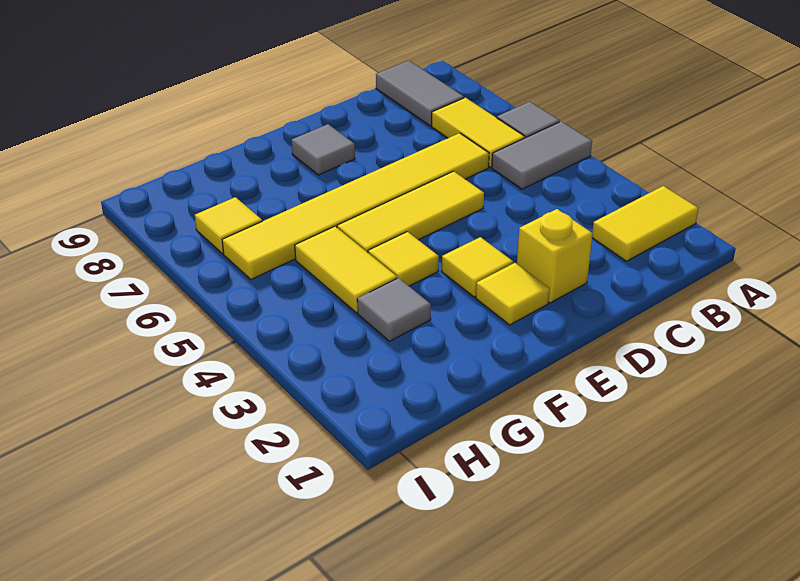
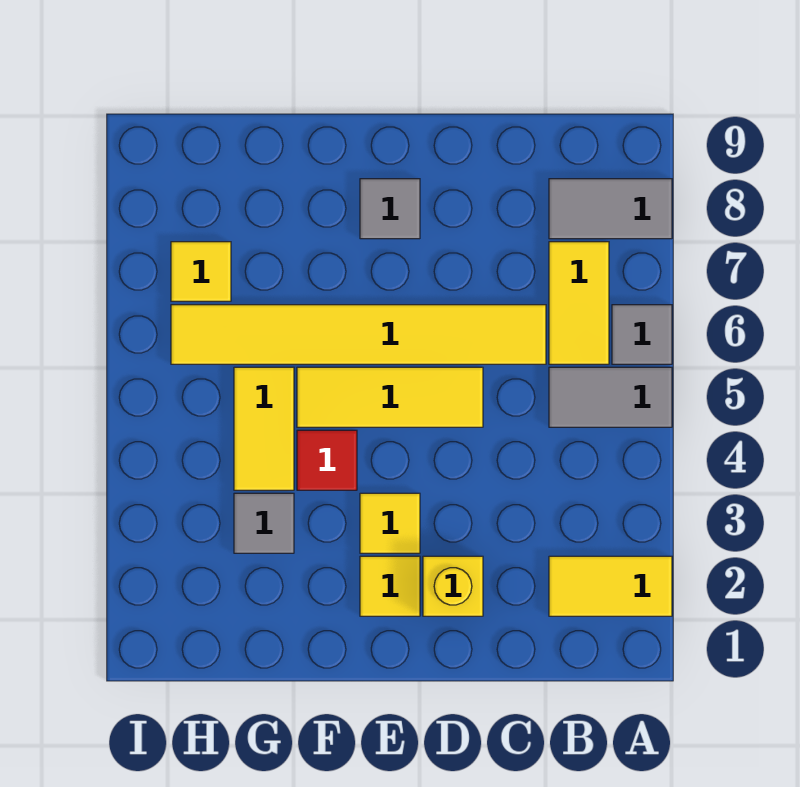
grey 1x2 tile [376,61,464,126] -> grey 1x2 tile turned to [549,179,672,239]
yellow 1x1 tile [368,232,439,286] -> red 1x1 tile [297,430,357,490]

